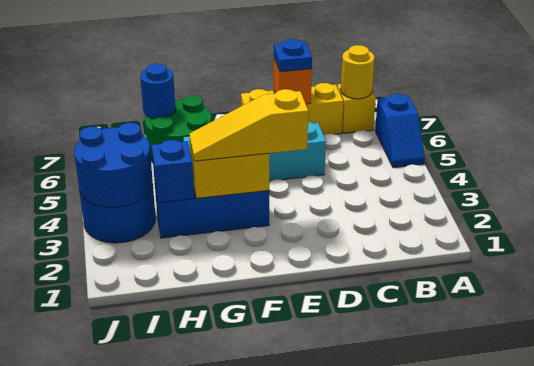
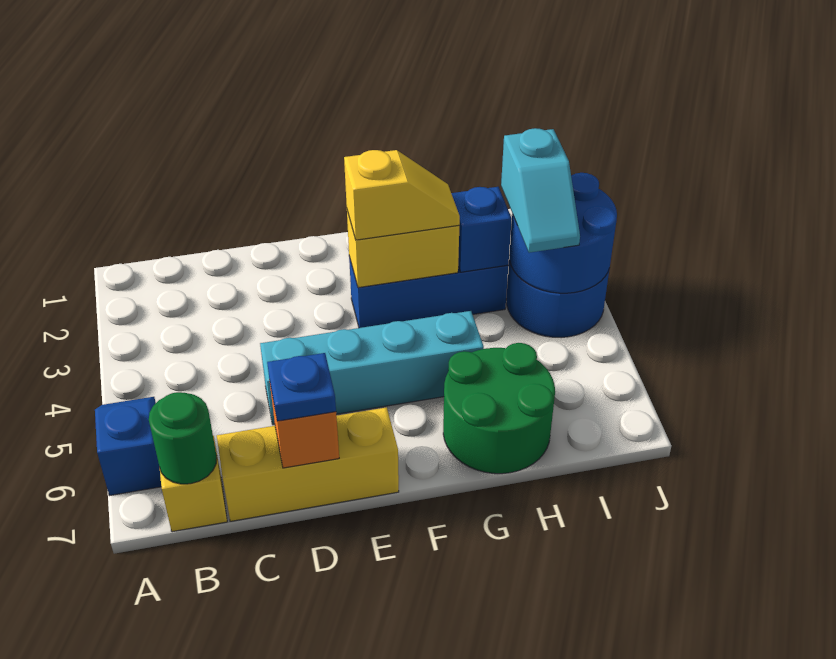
yellow 1x1 round brick [341,45,374,99] -> green 1x1 round brick [149,392,217,484]
yellow 1x3 slope [189,89,308,161] -> yellow 1x2 slope [344,150,460,240]
blue 1x1 round brick [140,63,175,118] -> none
none -> cyan 1x2 slope [501,128,580,253]

